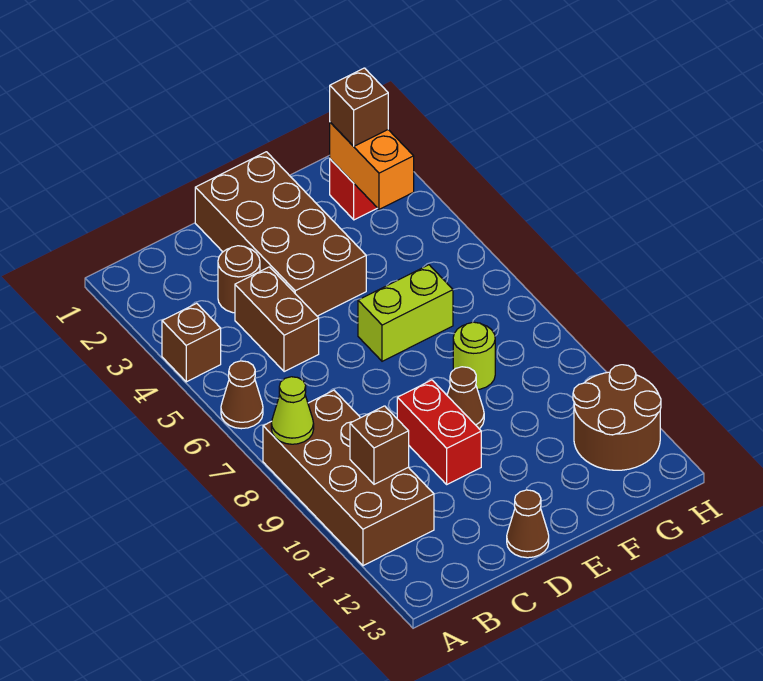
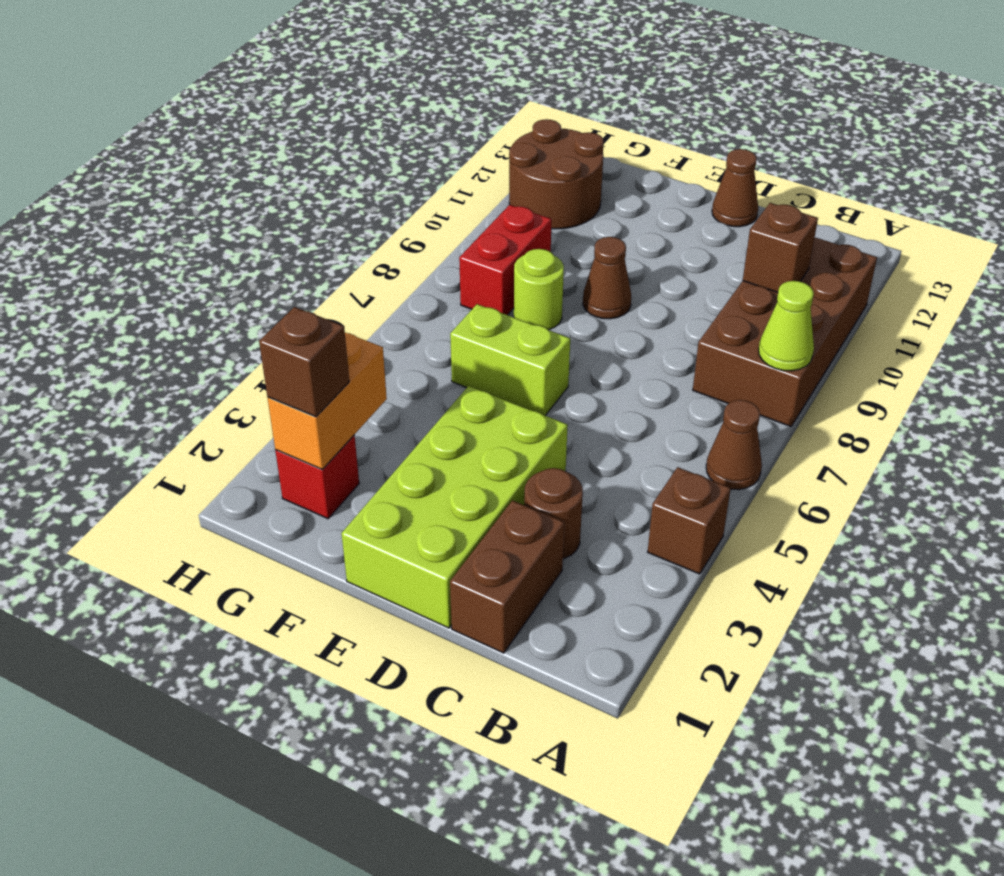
brown 1x2 brick [235,267,319,372] -> brown 1x2 brick moved to [450,500,564,653]
brown 2x4 brick [195,152,366,316] -> lime 2x4 brick [341,386,568,628]
red 1x2 brick [397,380,481,484] -> red 1x2 brick moved to [459,205,552,315]

